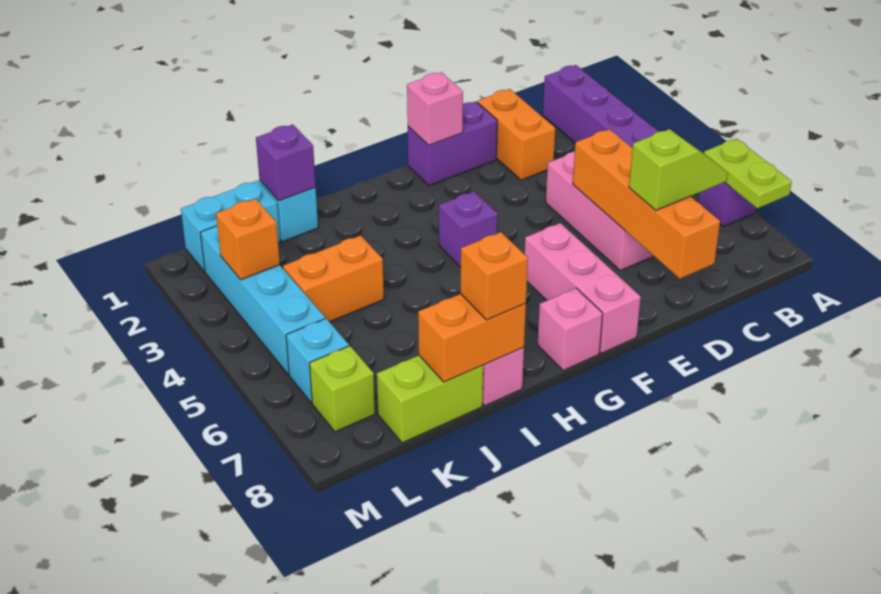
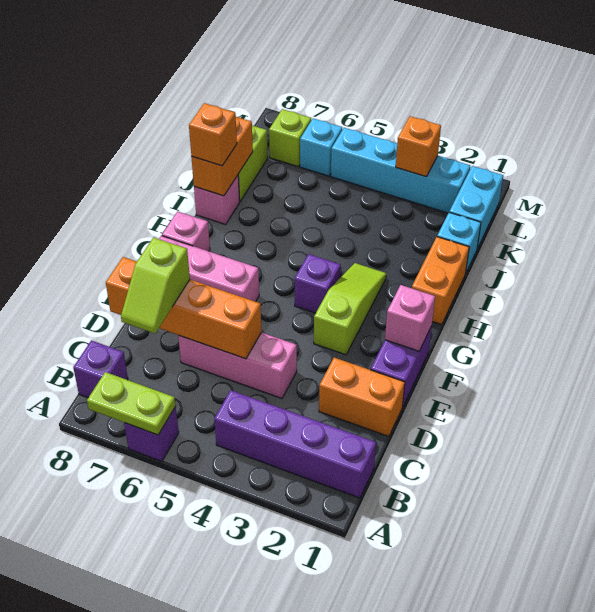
none -> lime 1x3 slope [314,263,386,355]
purple 1x1 brick [256,124,316,201] -> purple 1x1 brick moved to [73,340,128,398]
orange 1x2 brick [283,235,384,322] -> orange 1x2 brick moved to [412,237,469,325]

